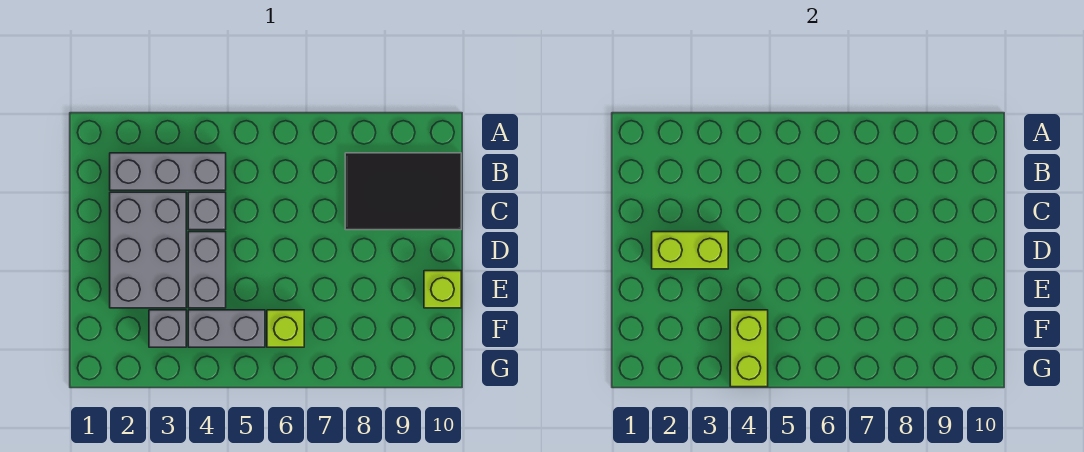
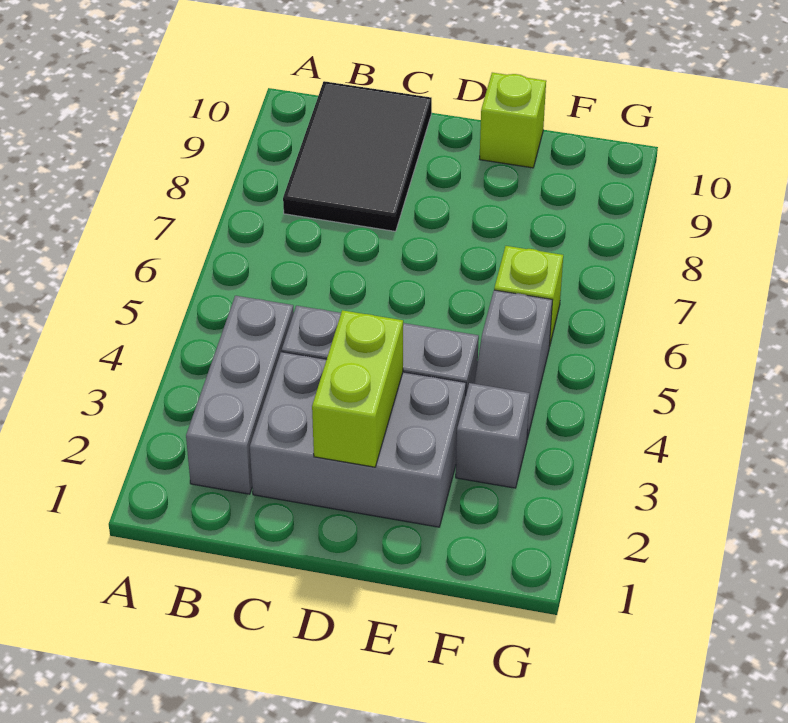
grey 1x2 brick [188,310,265,347] -> grey 1x2 slope [474,290,552,439]
lime 1x2 brick [730,310,768,387] -> none

